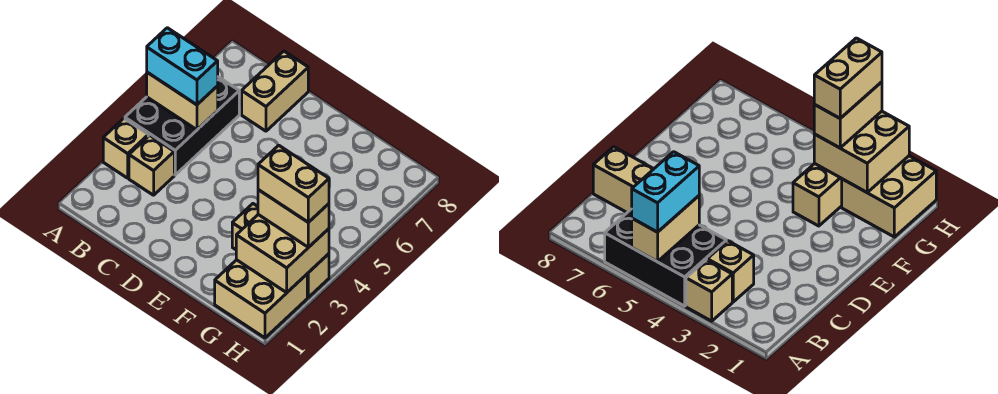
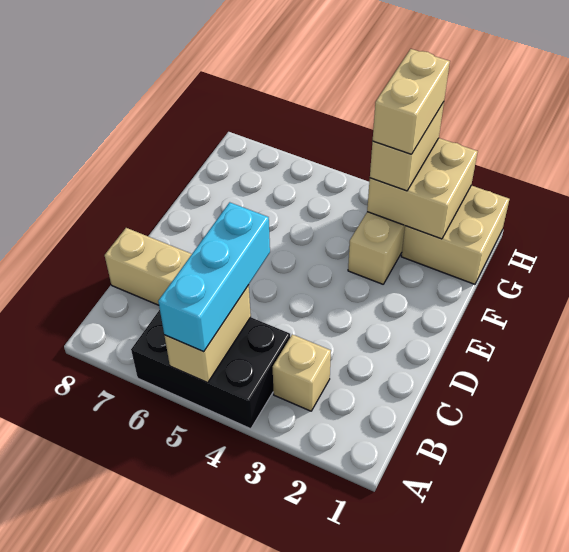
tan 1x1 brick [103,119,148,178] -> none
cyan 1x2 brick [147,28,218,105] -> cyan 1x3 brick [158,202,270,352]

